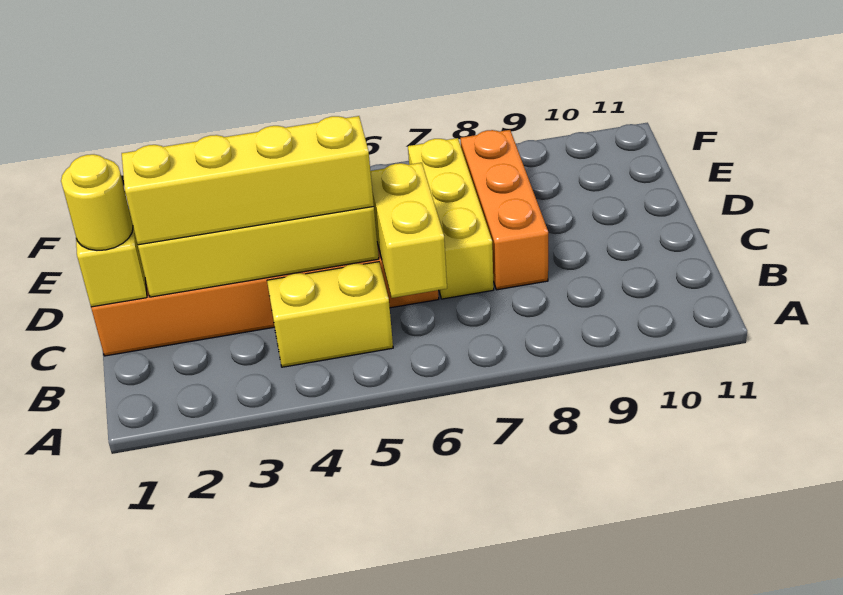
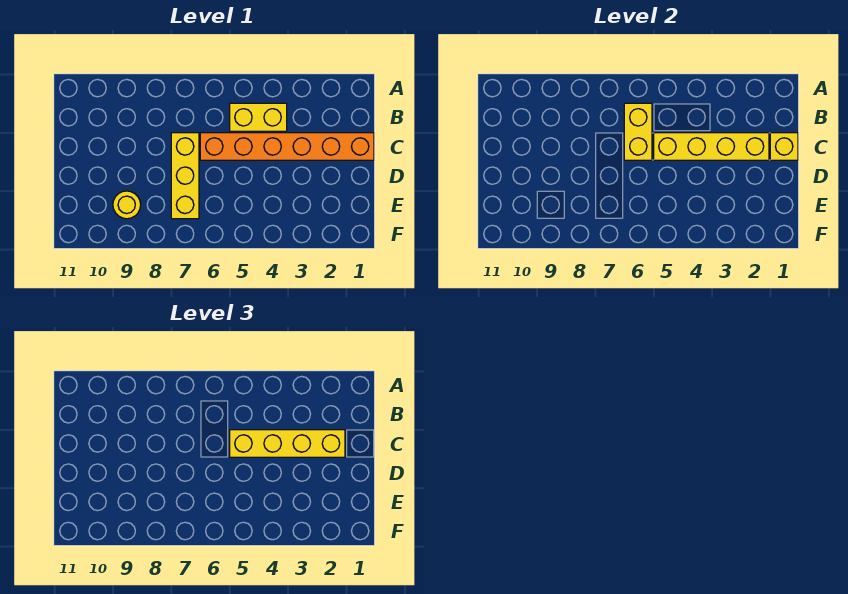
yellow 1x1 round brick [61,154,133,250] -> yellow 1x1 round brick moved to [113,191,141,219]
orange 1x3 brick [461,130,548,290] -> none

